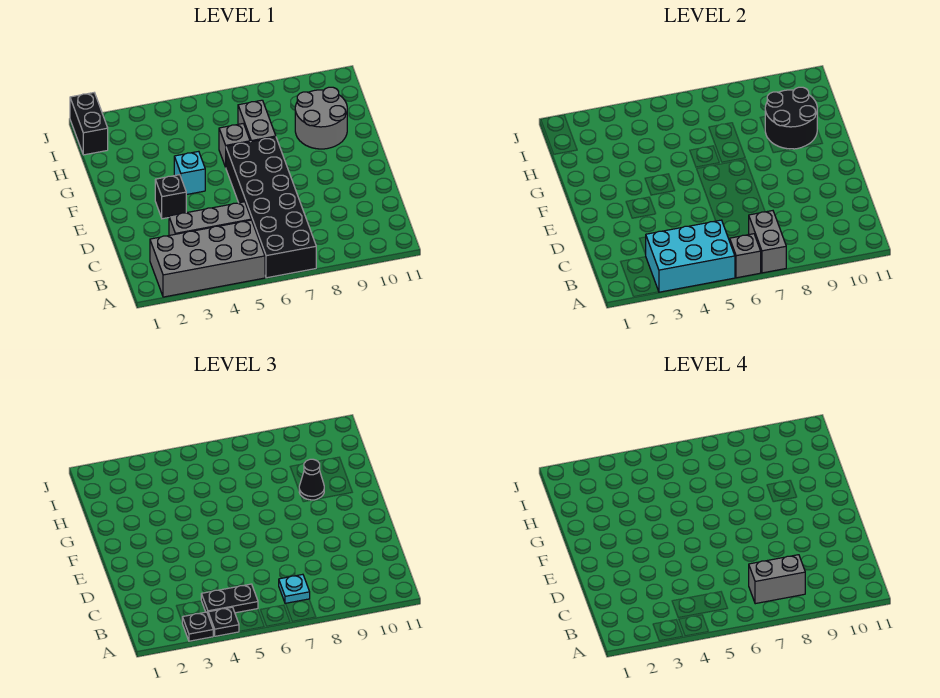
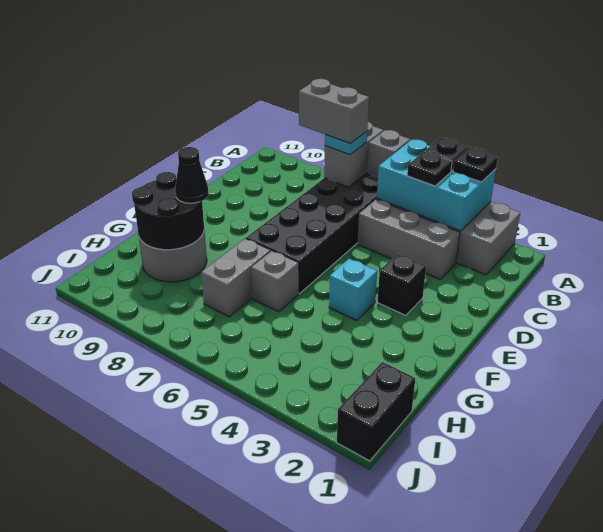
black 1x2 plate [201,584,258,614] -> black 1x1 plate [407,151,452,186]

